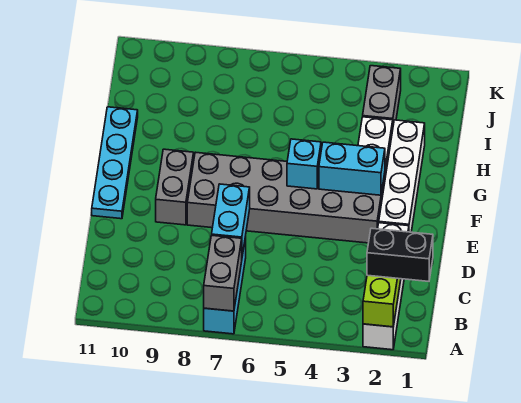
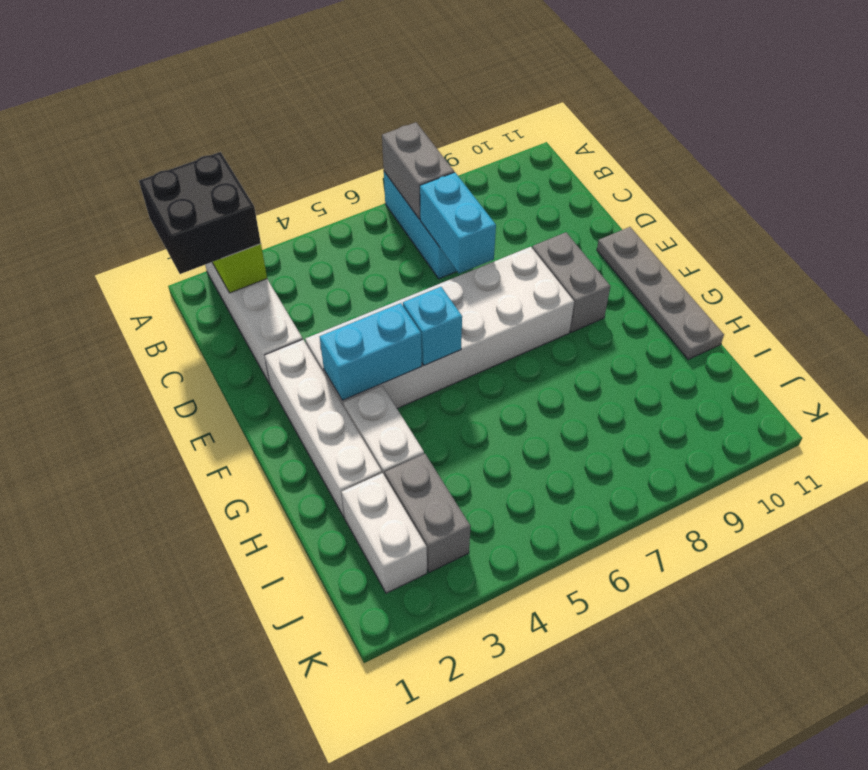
black 1x2 brick [367,228,433,281] -> black 2x2 brick [139,152,261,274]
grey 2x6 brick [187,152,385,243] -> white 2x6 brick [305,247,574,408]
cyan 1x4 plate [92,107,138,219] -> grey 1x4 plate [597,227,724,359]
none -> white 1x2 brick [341,473,427,593]

